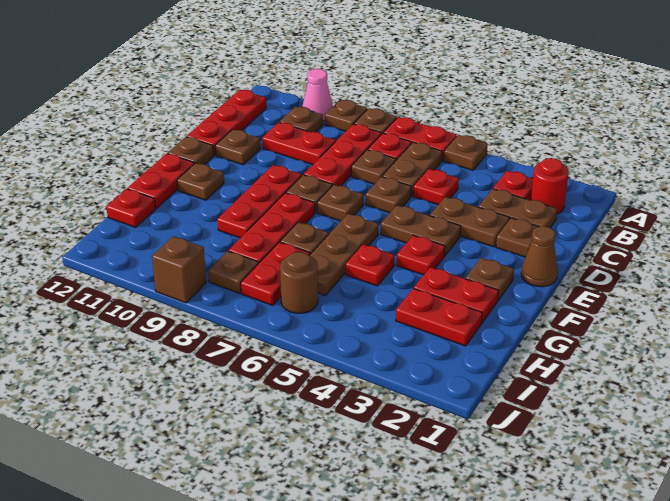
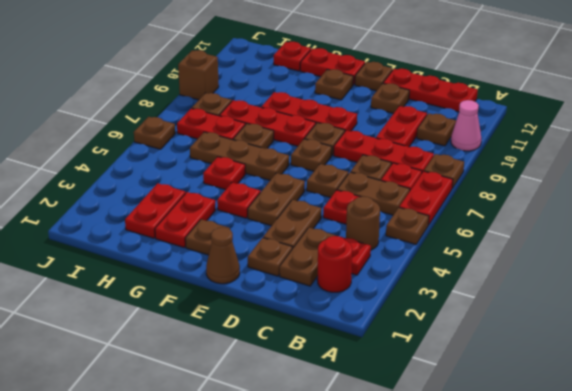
brown 1x1 plate [325,100,367,131] -> brown 1x1 plate moved to [134,117,175,149]
brown 1x1 round brick [280,252,318,313] -> brown 1x1 round brick moved to [346,197,380,250]

